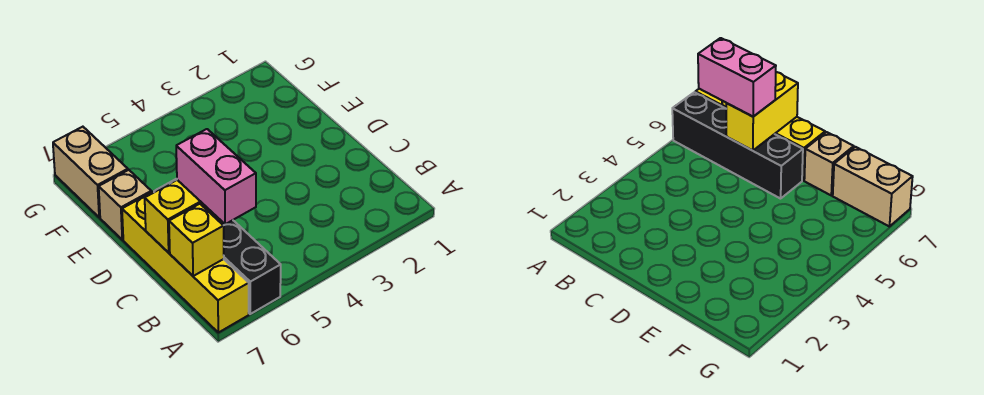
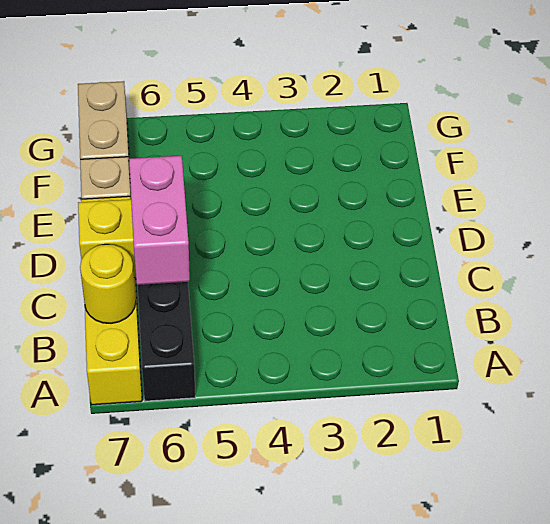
yellow 1x1 brick [169,204,224,276] -> yellow 1x1 round brick [80,244,136,323]

